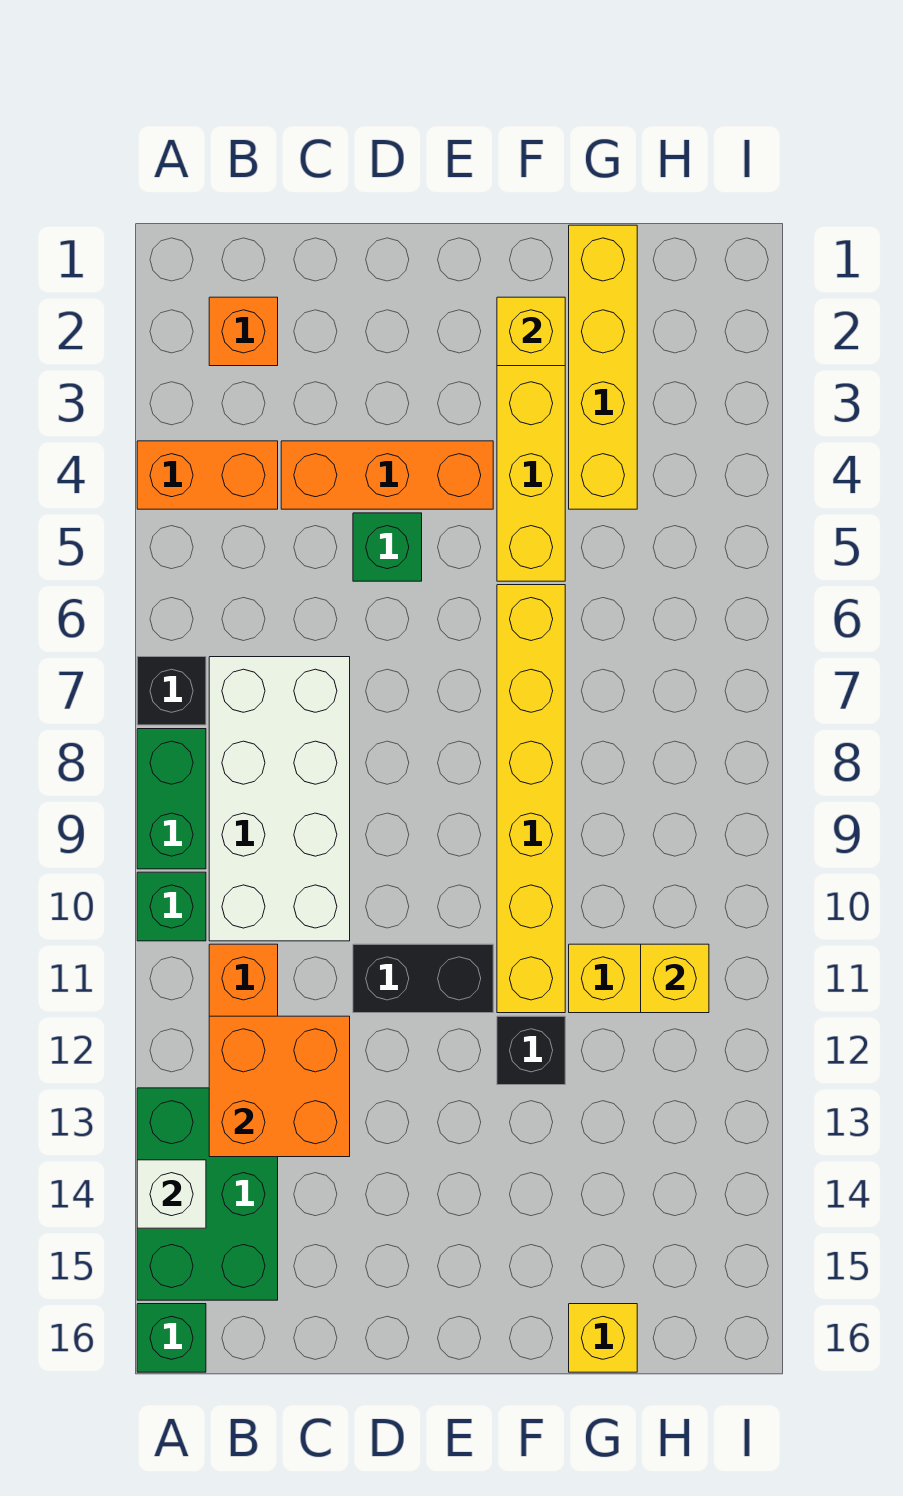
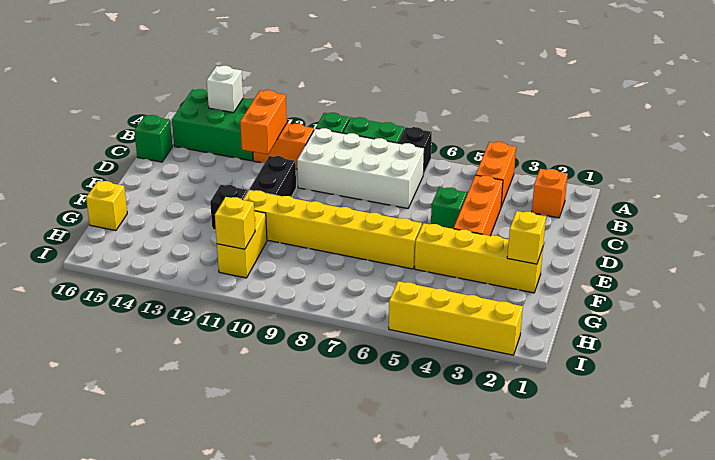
green 1x1 brick [137,1304,206,1372] -> green 1x1 brick moved to [134,115,172,162]
orange 2x2 brick [209,1016,350,1157] -> orange 1x2 brick [240,90,287,154]
yellow 1x4 brick [569,225,637,509] -> yellow 1x4 brick moved to [389,281,523,355]

